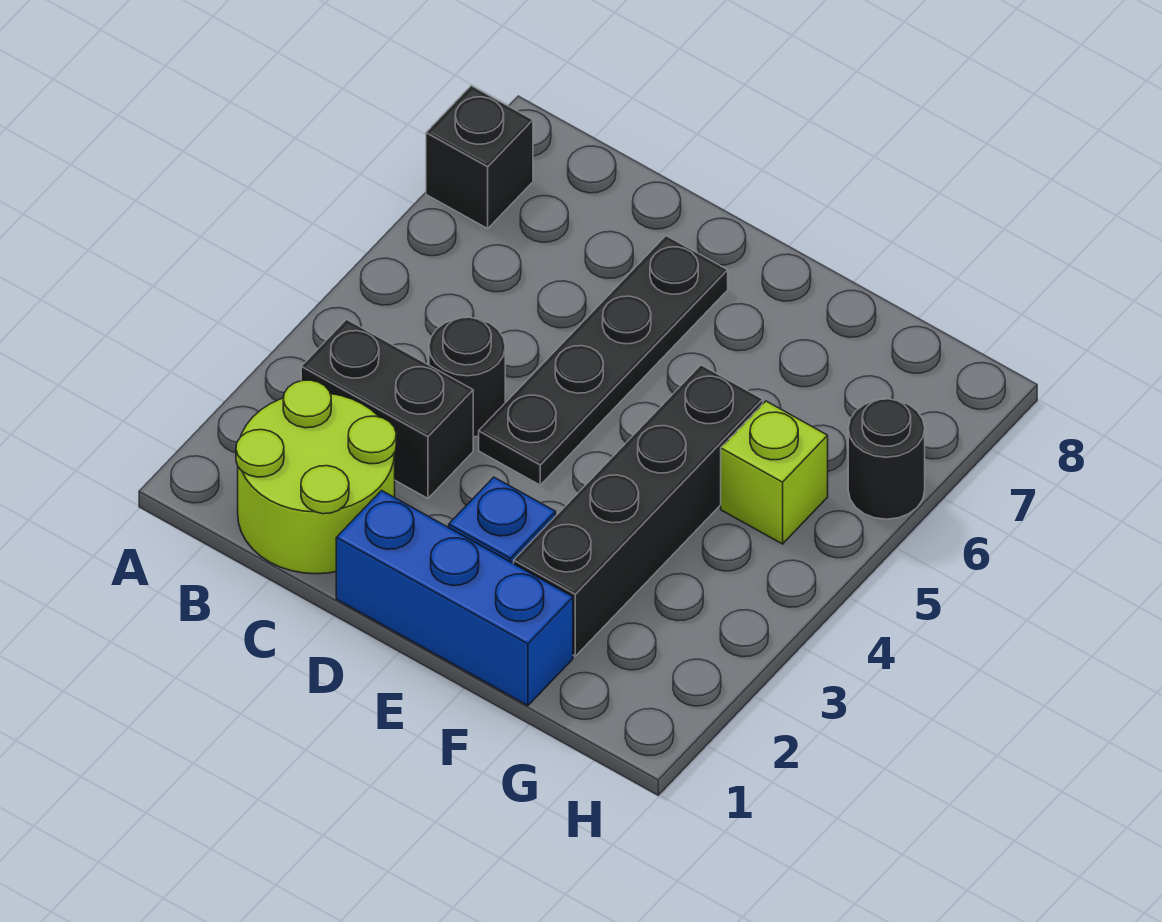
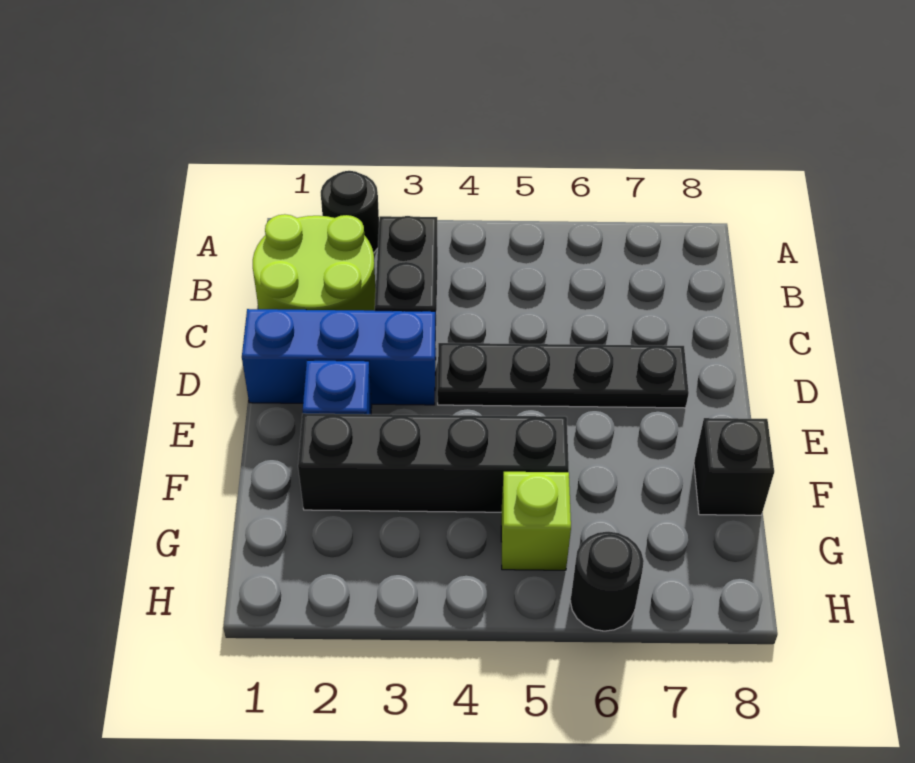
black 1x1 brick [426,86,533,228] -> black 1x1 brick moved to [694,418,774,515]
black 1x1 round brick [429,317,505,437] -> black 1x1 round brick moved to [321,171,379,253]
blue 1x3 brick [336,491,573,706] -> blue 1x3 brick turned to [242,309,436,405]

